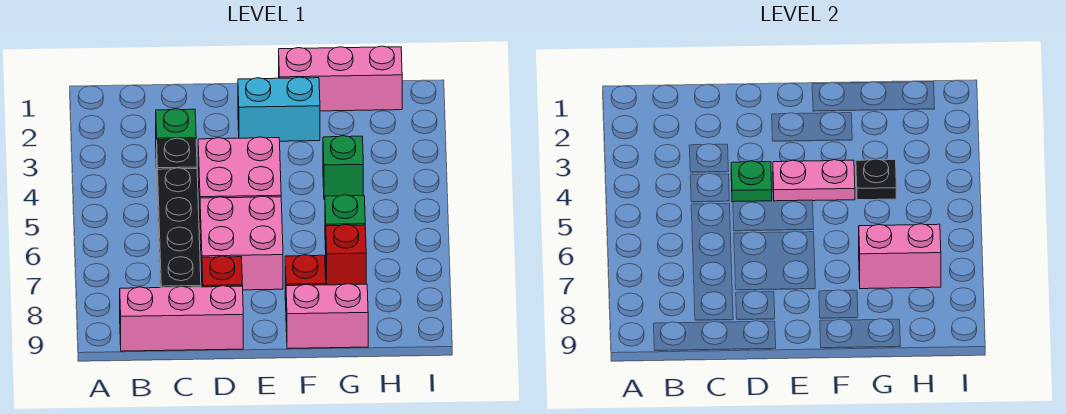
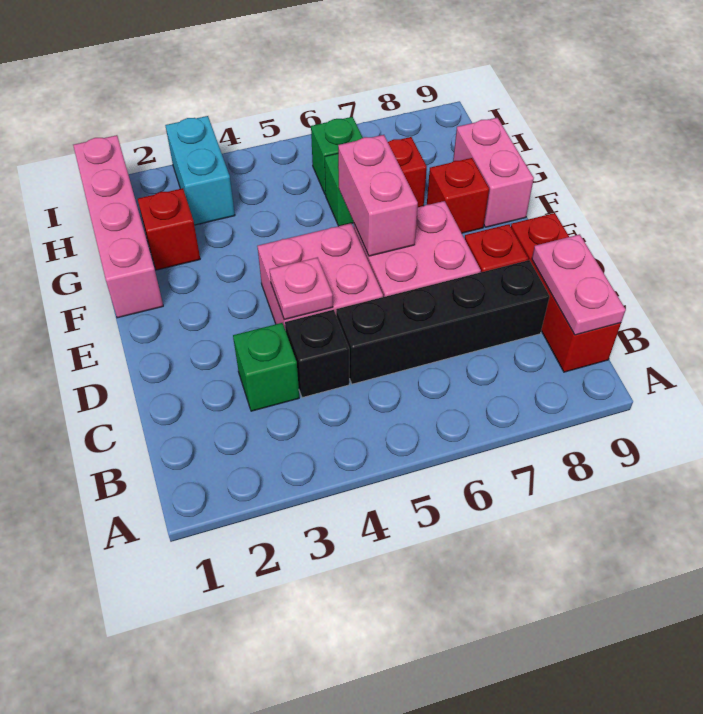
pink 1x3 brick [120,286,243,351] -> red 1x3 brick [511,213,621,372]
green 1x1 plate [731,161,772,202] -> pink 1x1 plate [269,257,333,320]
cyan 1x2 brick [238,77,320,141] -> cyan 1x2 brick moved to [165,116,235,225]
pink 1x2 plate [773,160,855,201] -> pink 1x2 plate moved to [532,234,626,335]
pink 1x3 brick [279,46,402,111] -> pink 1x4 brick [73,135,163,318]
none -> red 1x1 brick [138,188,200,270]
green 1x1 brick [323,136,363,200] -> green 1x1 brick moved to [311,117,363,195]
black 1x1 plate [856,159,896,200] -> none
pink 1x2 brick [859,224,941,289] -> pink 1x2 brick moved to [338,135,418,256]

